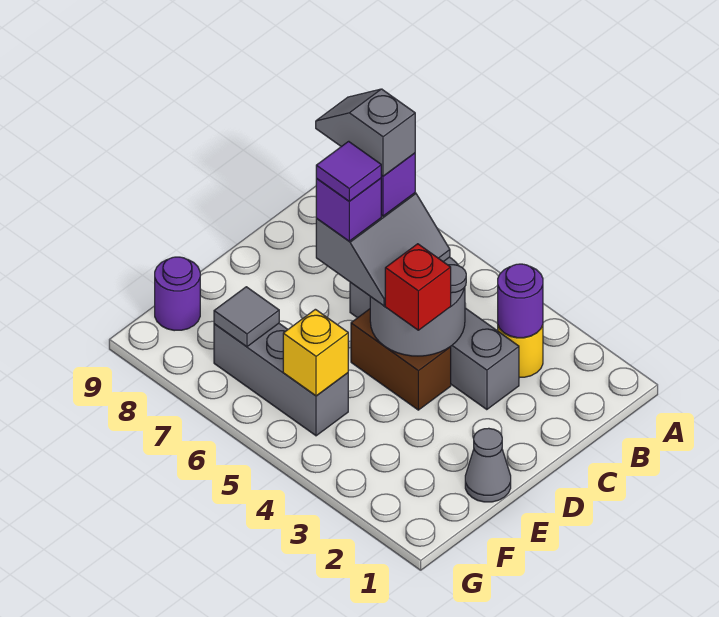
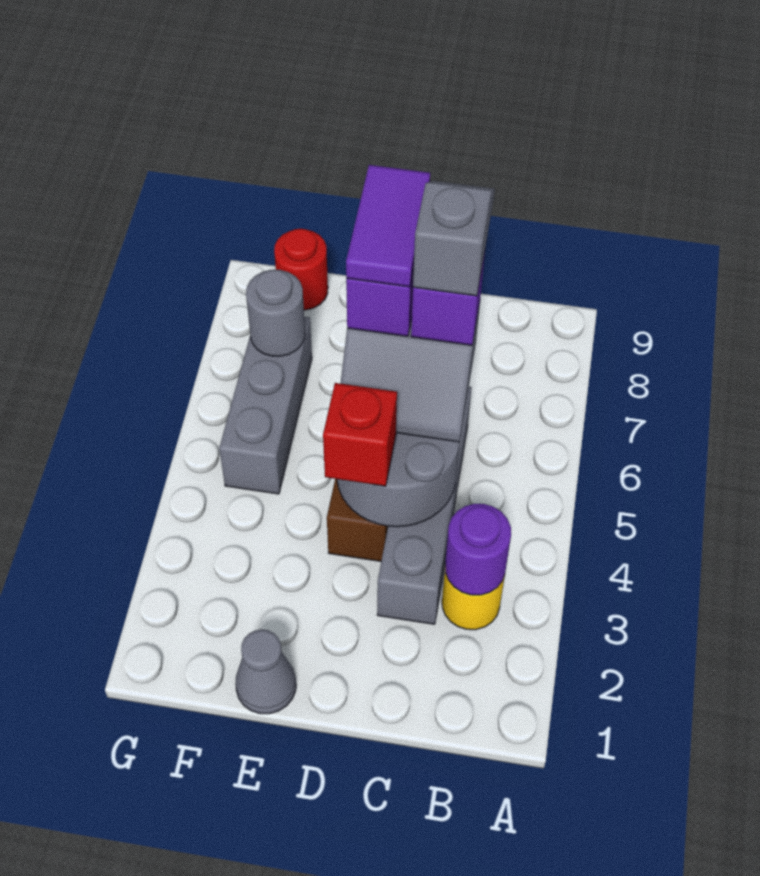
purple 1x1 tile [316,141,381,201] -> purple 1x2 tile [346,165,430,287]
yellow 1x1 brick [283,309,348,396] -> none
grey 1x1 tile [214,287,279,347] -> grey 1x1 round brick [246,269,305,356]
purple 1x1 round brick [155,257,200,331] -> red 1x1 round brick [274,229,328,310]

